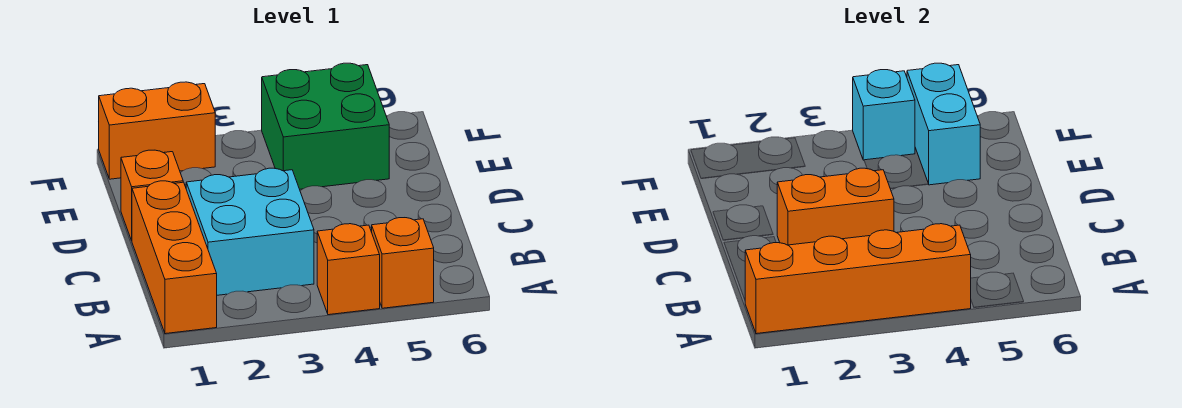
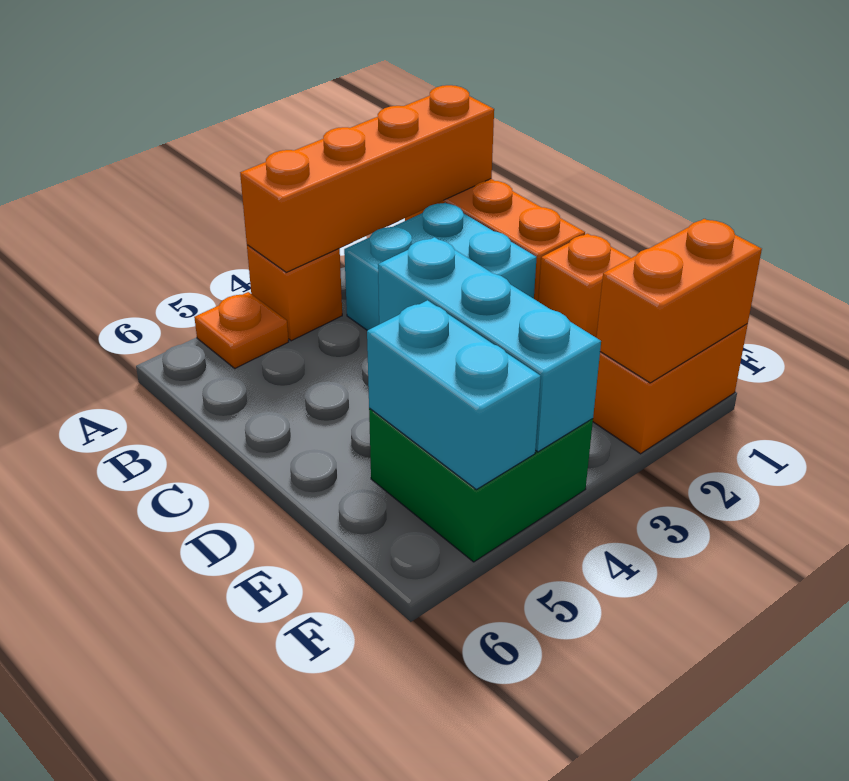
orange 1x1 brick [372,218,434,308] -> orange 1x1 plate [194,292,289,368]
orange 1x2 brick [777,168,894,245] -> orange 1x2 brick moved to [597,219,762,383]
cyan 1x1 brick [853,70,915,160] -> cyan 1x3 brick [378,237,601,452]

